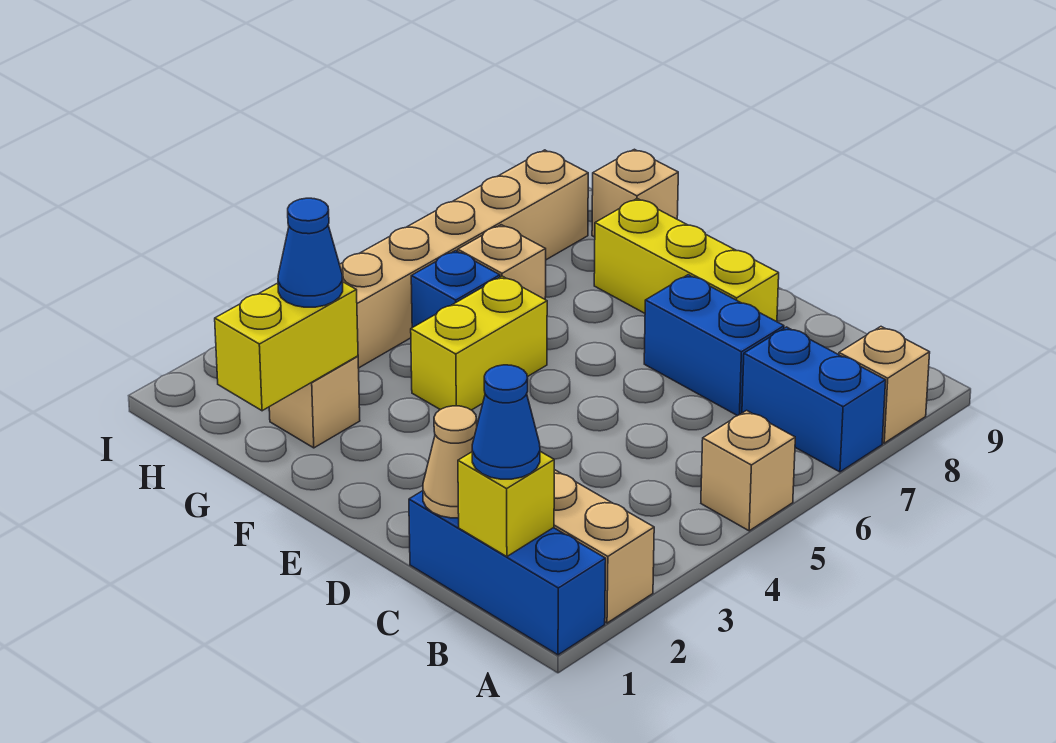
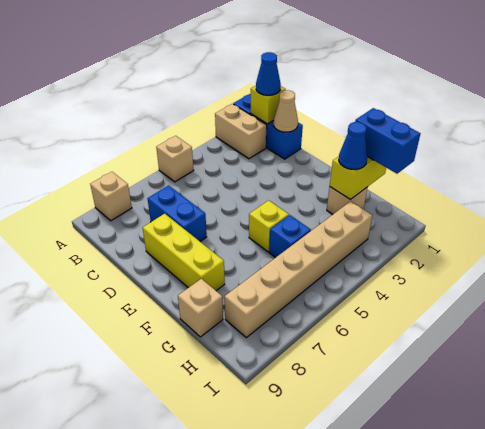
blue 1x2 brick [742,327,886,472] -> blue 1x2 brick moved to [355,108,420,174]
yellow 1x2 brick [411,276,547,410] -> yellow 1x1 brick [249,200,289,252]
tan 1x1 brick [458,225,546,299] -> none

